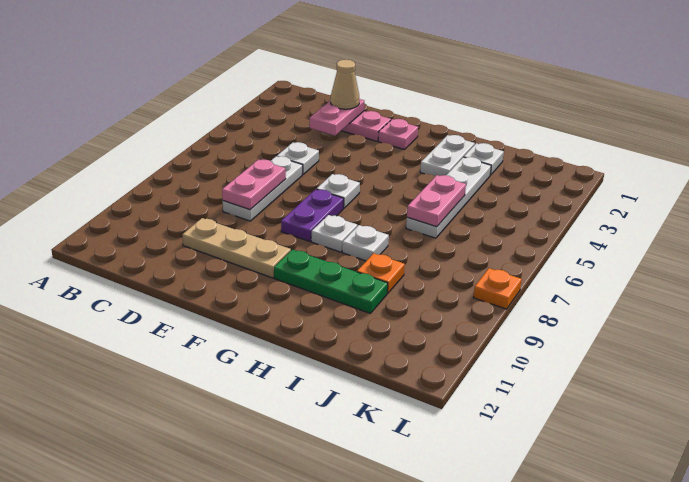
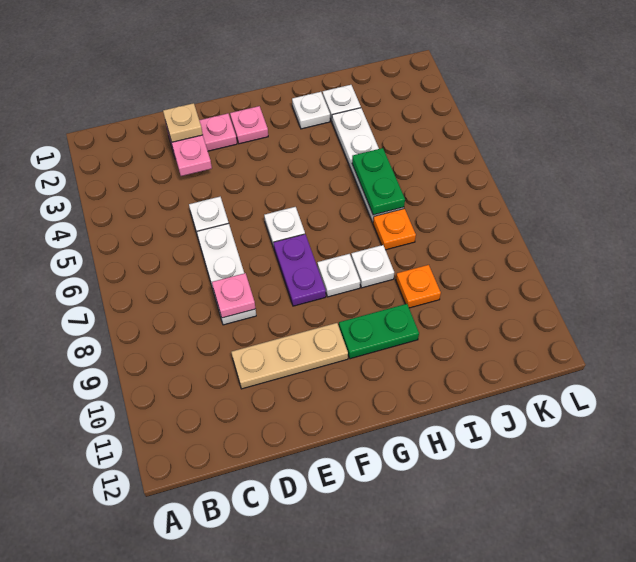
tan 1x1 cone [331,60,359,109] -> tan 1x1 plate [163,103,203,142]
pink 1x2 plate [222,159,286,210] -> pink 1x1 plate [212,273,256,318]
green 1x3 plate [274,250,388,313] -> green 1x2 plate [339,304,419,359]
white 1x2 plate [420,135,475,176] -> white 1x1 plate [292,92,330,129]
pink 1x2 plate [407,175,466,227] -> green 1x2 plate [352,148,405,215]
orange 1x1 plate [473,268,522,309] -> orange 1x1 plate moved to [373,209,416,250]

